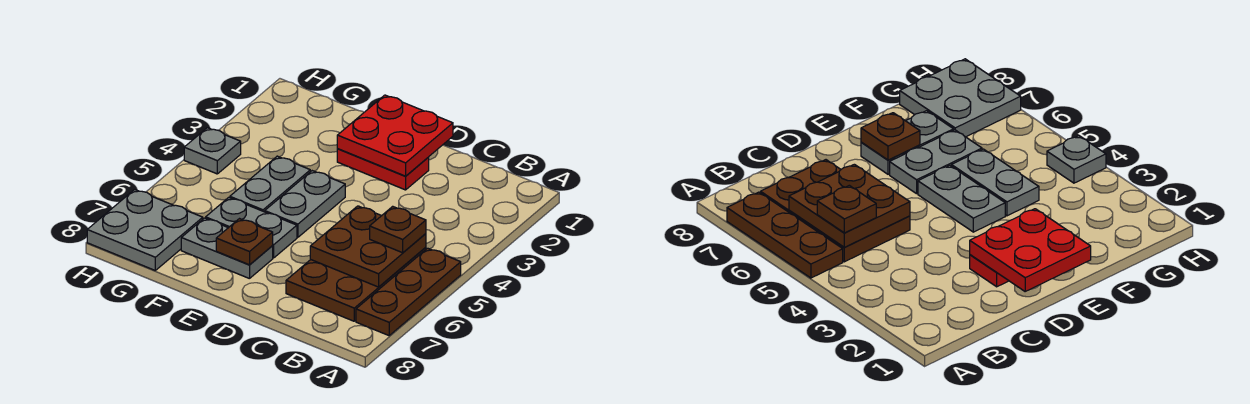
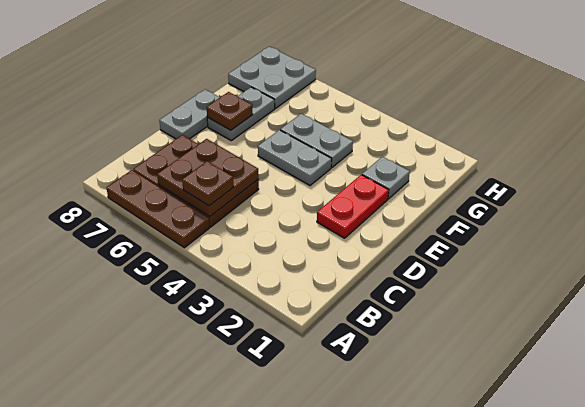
red 2x2 plate [337,95,453,176] -> none
grey 1x2 plate [206,197,297,258] -> grey 1x2 plate moved to [159,89,220,139]
grey 1x1 plate [184,128,241,174] -> grey 1x1 plate moved to [362,157,410,199]

